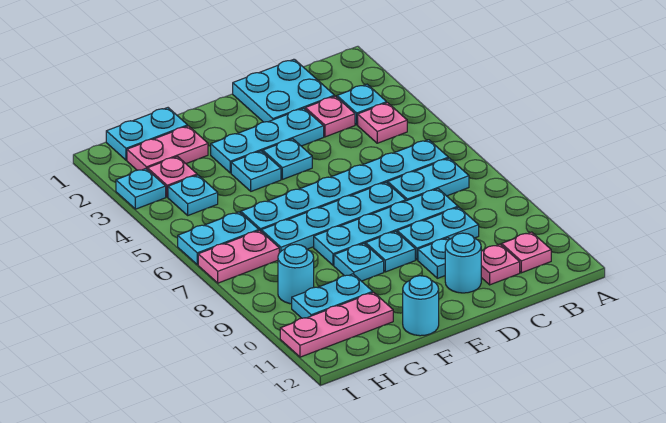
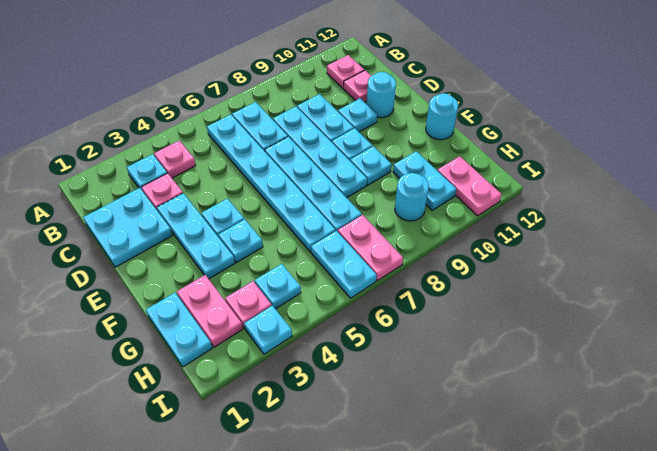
pink 1x3 plate [280,292,393,357] -> pink 1x2 plate [438,156,502,216]

